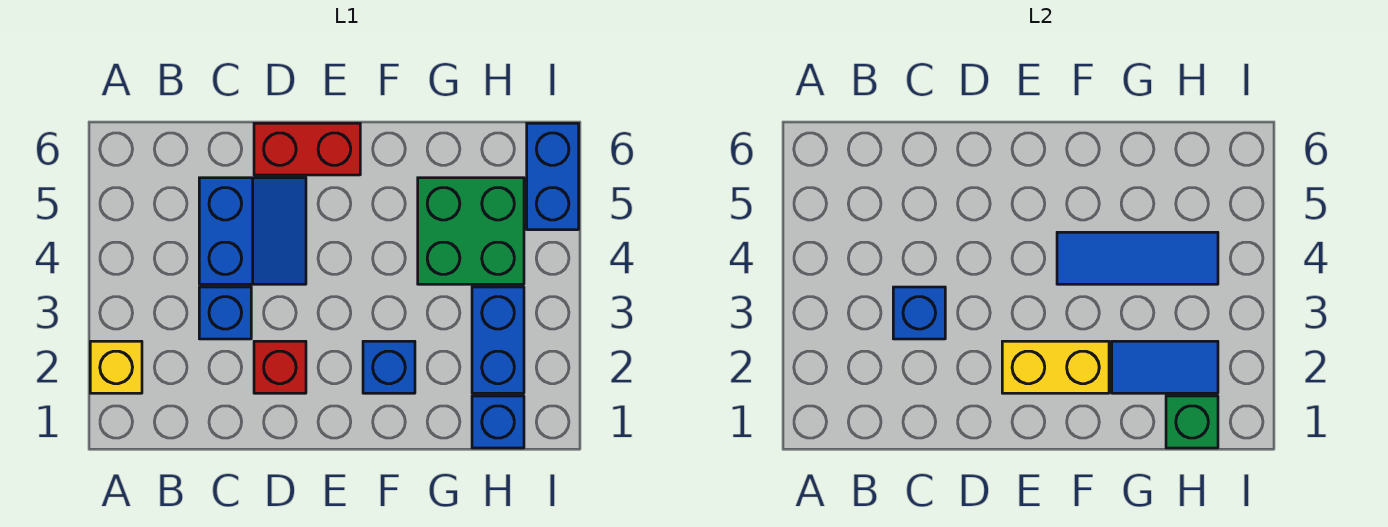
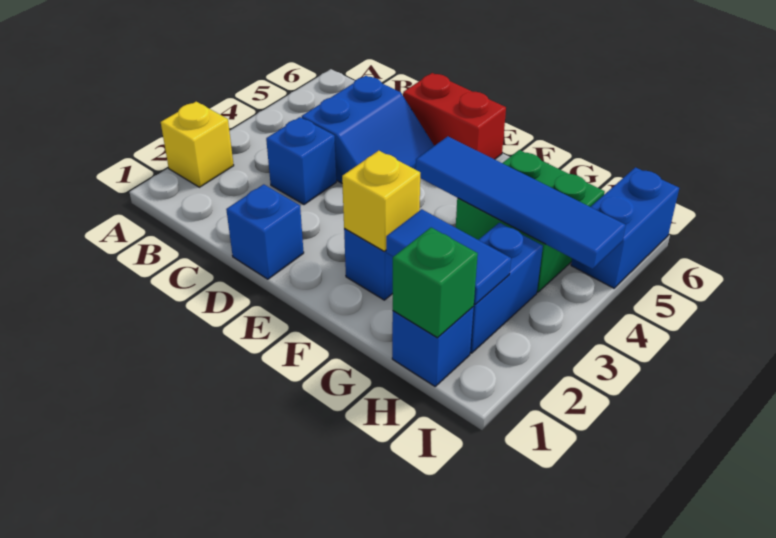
blue 1x1 brick [893,287,945,339] -> blue 1x1 brick moved to [226,184,304,279]
red 1x1 brick [254,341,306,393] -> none
yellow 1x2 brick [1002,341,1109,393] -> yellow 1x1 brick [342,151,420,251]
blue 1x3 tile [1057,232,1218,284] -> blue 1x4 tile [416,136,625,269]

